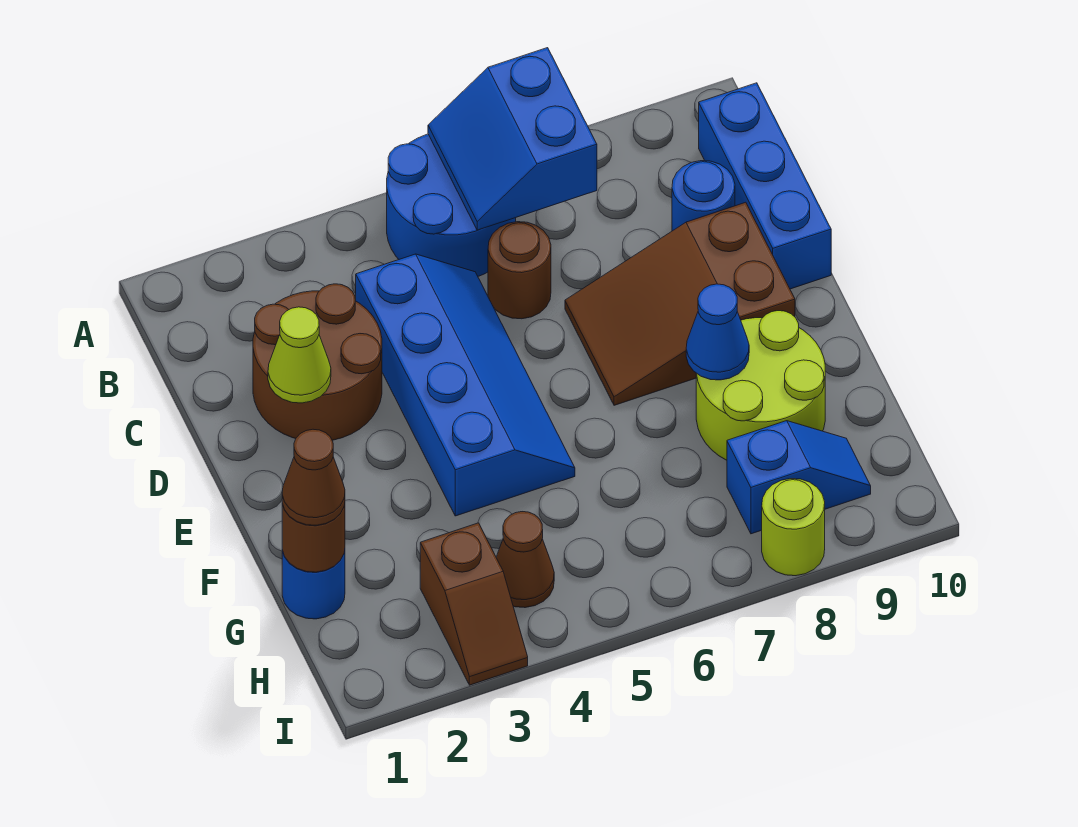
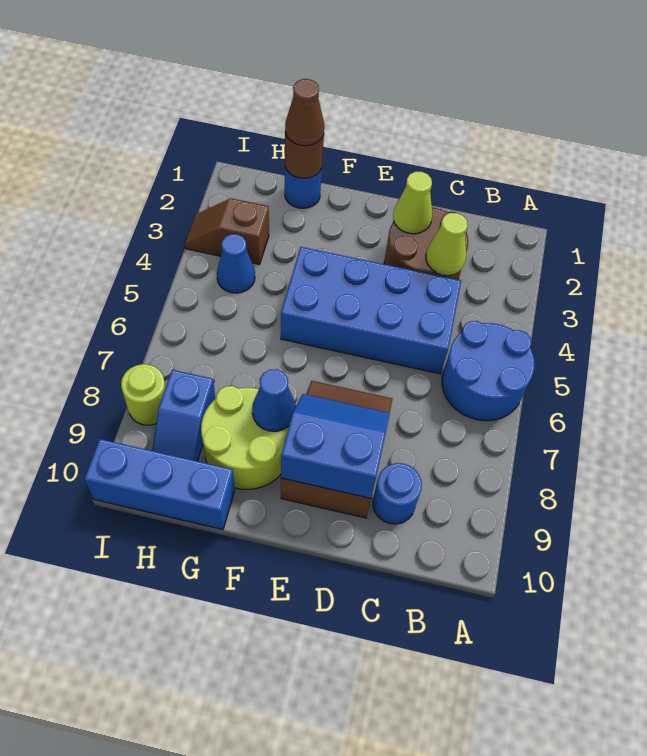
blue 2x2 slope [428,48,597,230] -> blue 2x2 slope moved to [281,394,390,498]
blue 1x3 brick [699,83,831,289] -> blue 1x3 brick moved to [85,439,235,529]
none -> lime 1x1 cone [426,213,468,275]
blue 2x4 slope [356,254,575,516] -> blue 2x4 brick [281,247,461,374]
brown 1x1 round brick [488,222,551,319] -> none
brown 1x1 cone [496,512,554,608] -> blue 1x1 cone [217,234,255,293]

